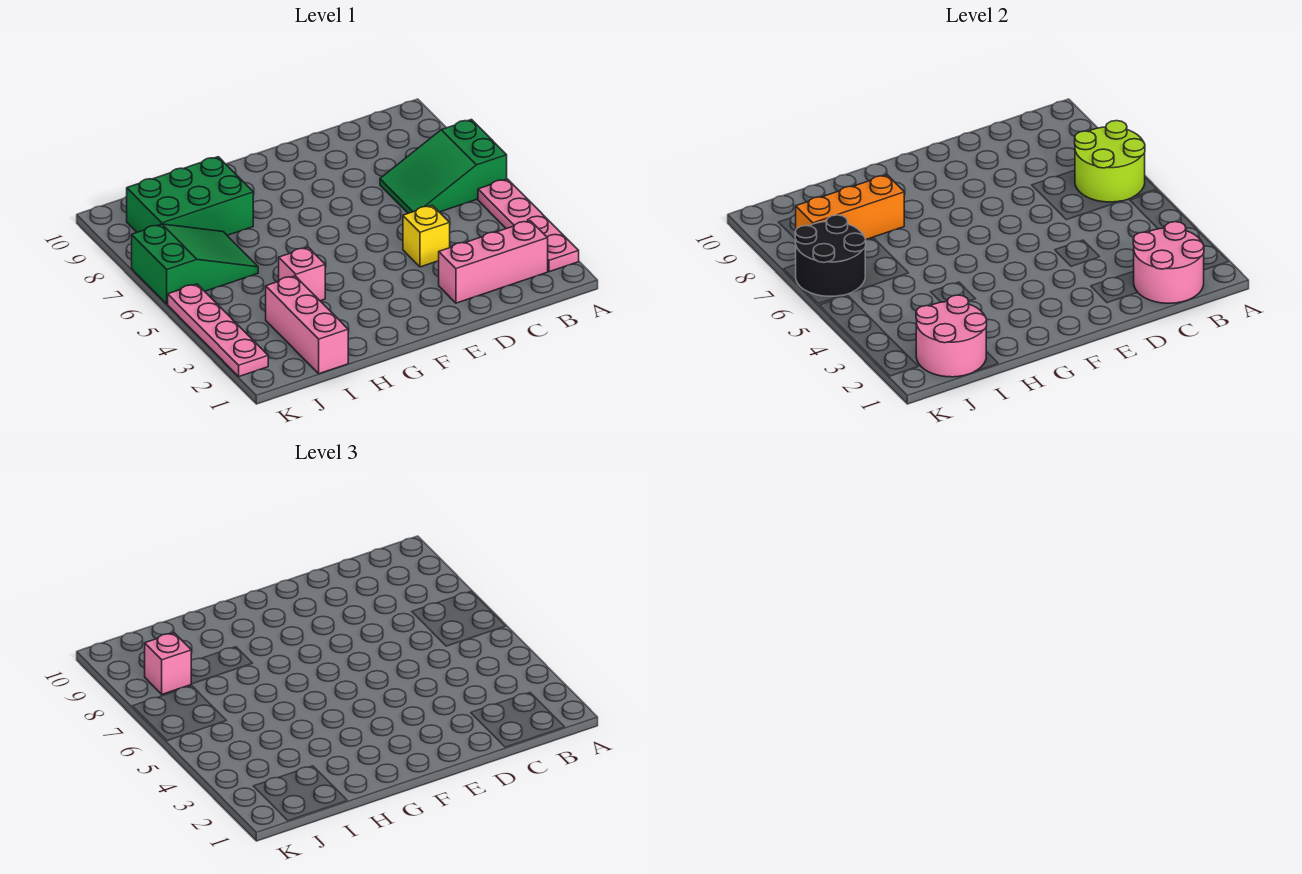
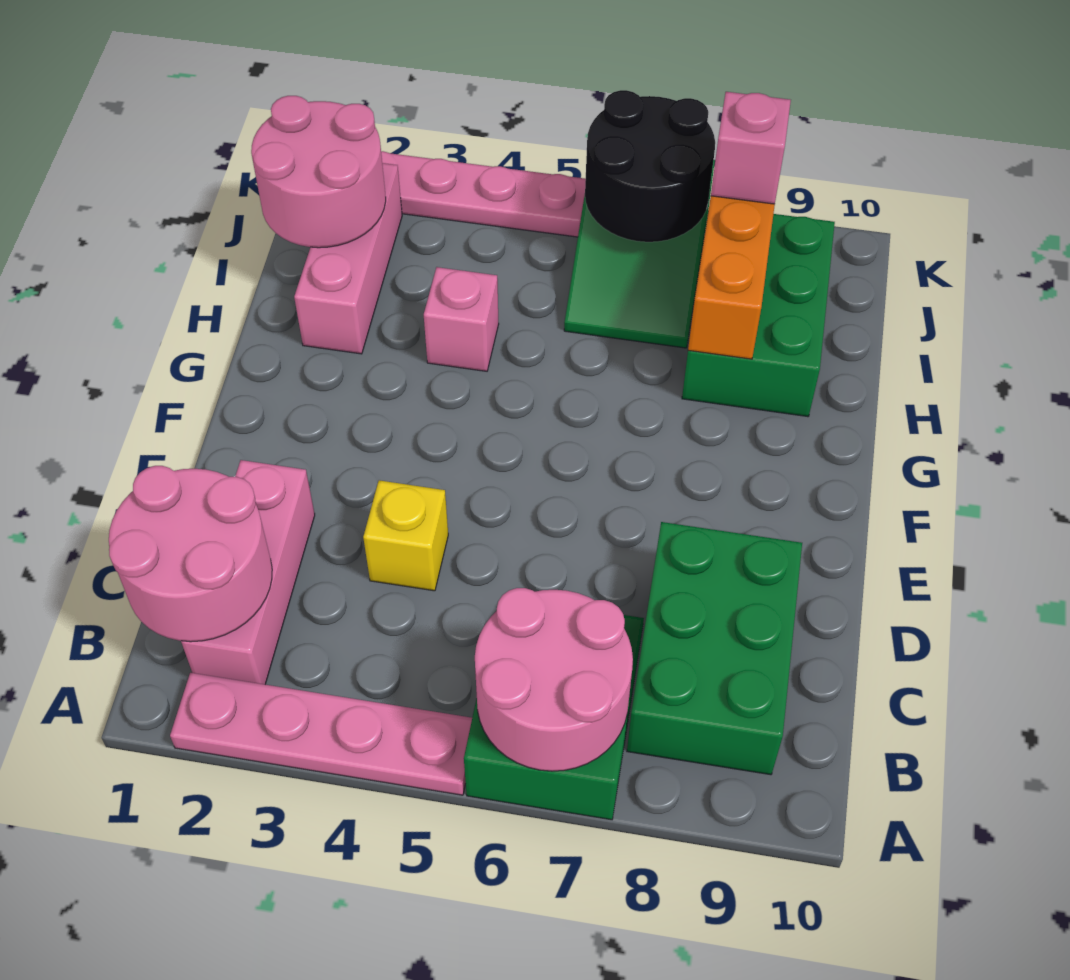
lime 2x2 round brick [1075,121,1145,202] -> pink 2x2 round brick [475,588,633,771]
none -> green 2x3 brick [627,522,802,775]
pink 1x3 brick [266,276,348,374] -> pink 1x3 brick turned to [294,163,402,354]

